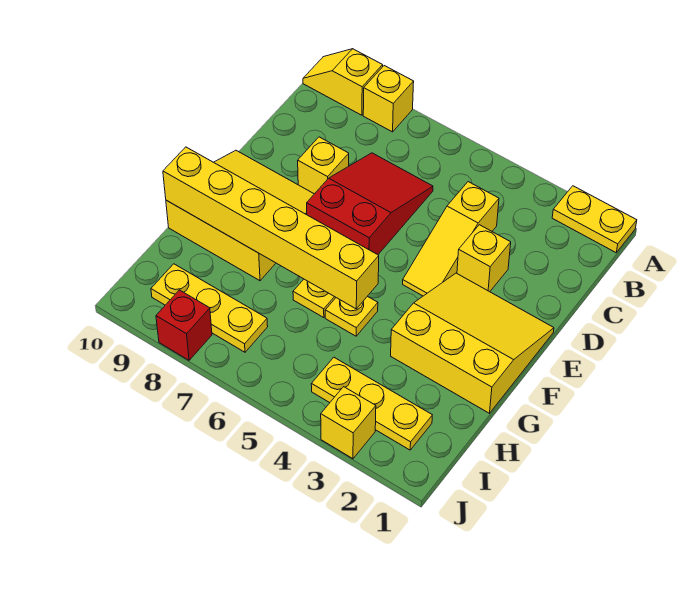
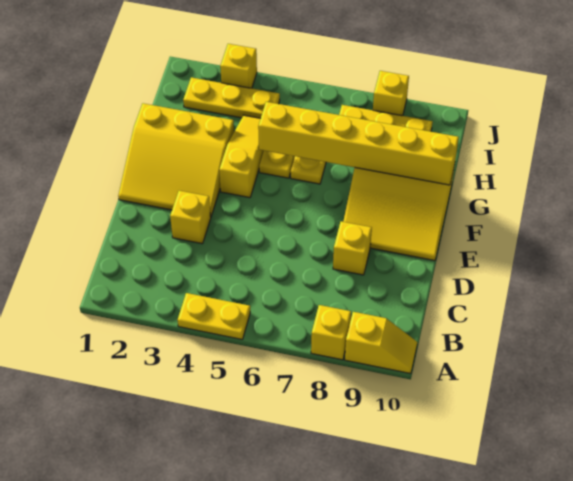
yellow 1x2 plate [552,186,637,253] -> yellow 1x2 plate moved to [178,293,250,339]
yellow 1x3 slope [403,182,499,296] -> yellow 1x3 slope moved to [219,115,264,198]
red 2x3 slope [307,153,433,255] -> none
red 1x1 brick [156,290,212,360] -> yellow 1x1 brick [373,71,409,116]

